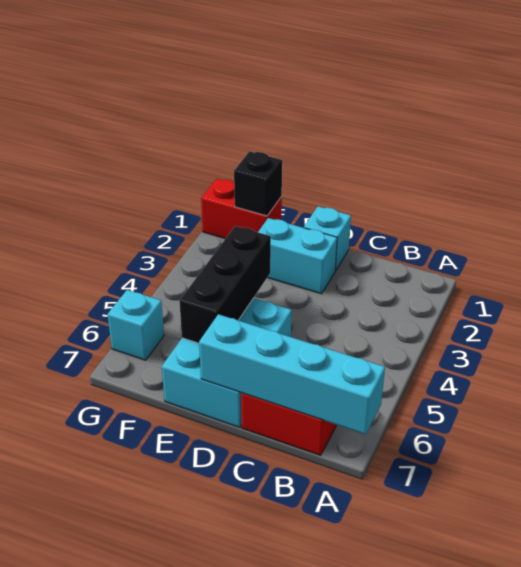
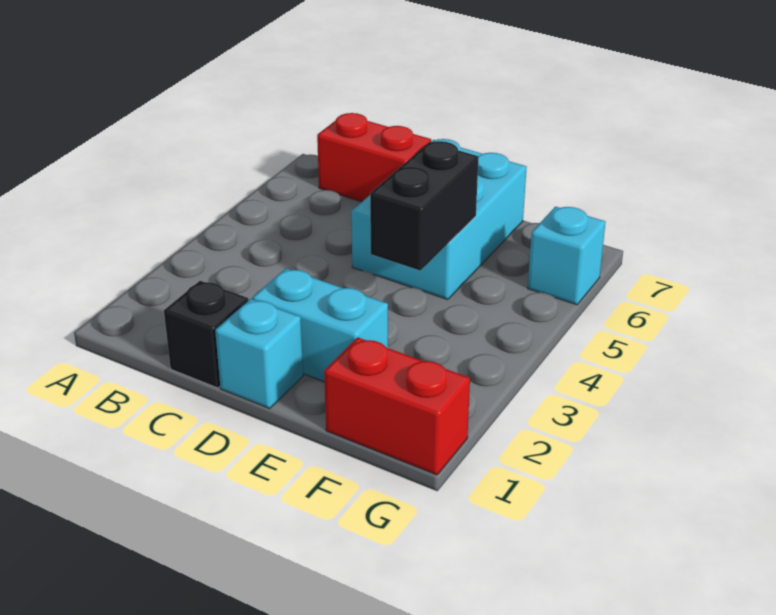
cyan 1x4 brick [199,314,385,434] -> none
black 1x3 brick [179,226,271,343] -> black 1x2 brick [370,141,478,271]
black 1x1 brick [234,151,282,216] -> black 1x1 brick moved to [164,281,248,388]

